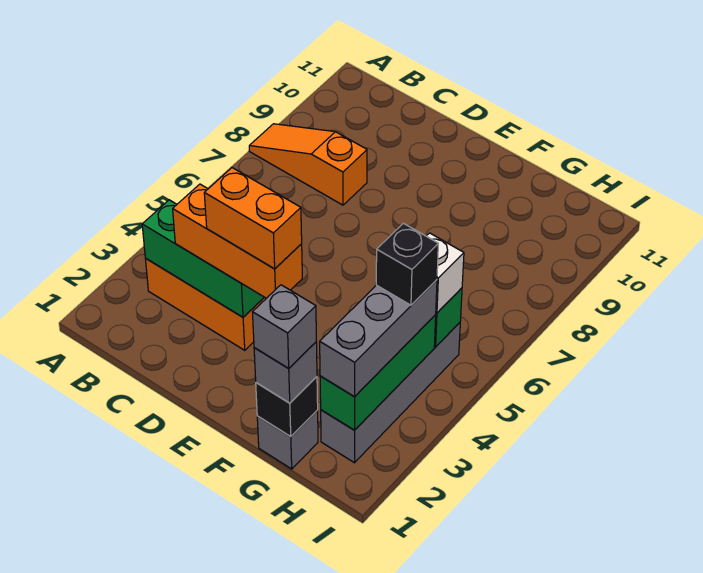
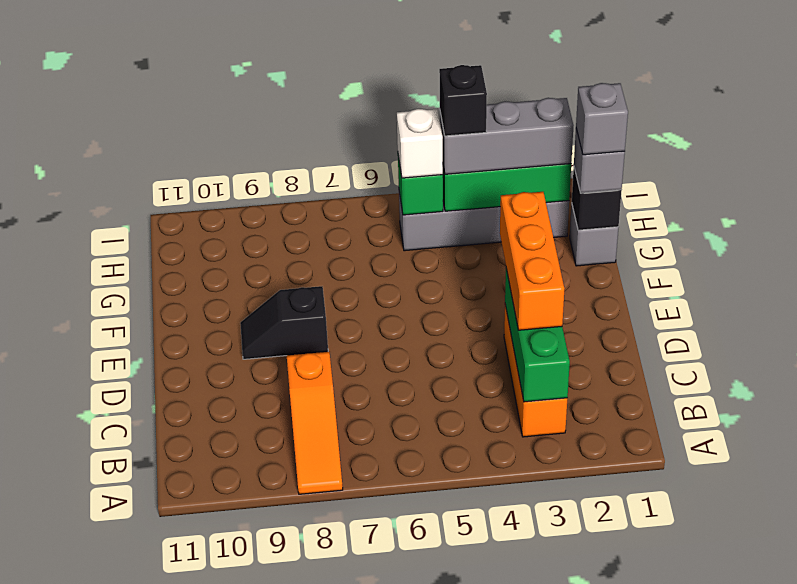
orange 1x2 brick [204,168,302,269] -> none
none -> black 1x2 slope [240,286,328,359]

